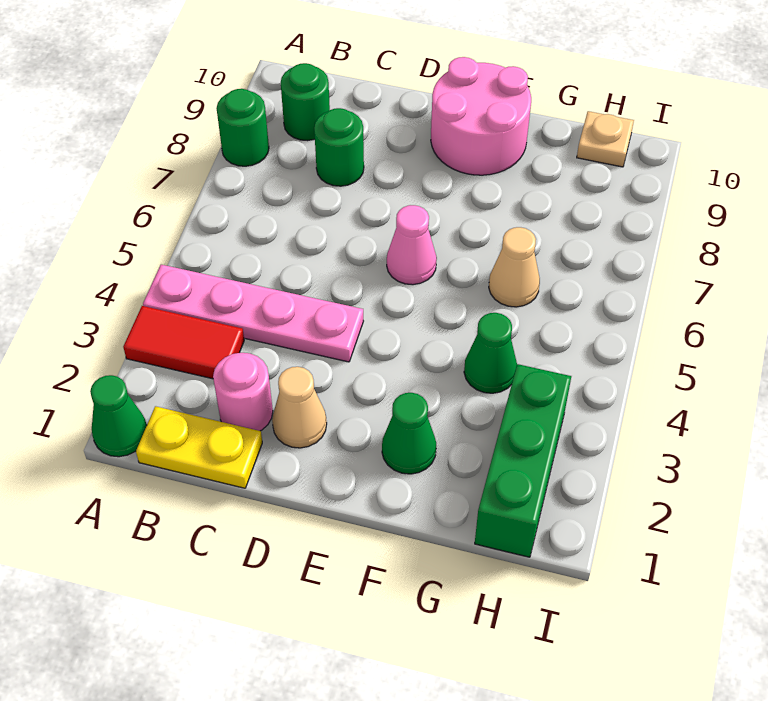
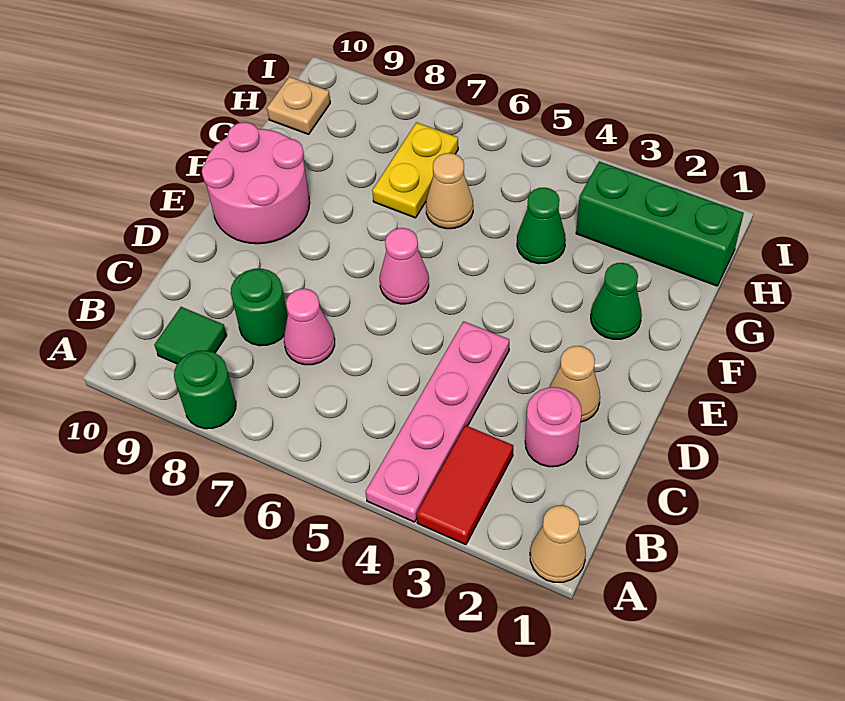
green 1x1 cone [90,375,147,457] -> tan 1x1 cone [530,505,586,582]
yellow 1x2 plate [136,406,262,488] -> yellow 1x2 plate moved to [372,122,458,218]
green 1x1 round brick [281,63,330,141] -> green 1x1 tile [154,307,227,364]
none -> pink 1x1 cone [284,289,335,365]

